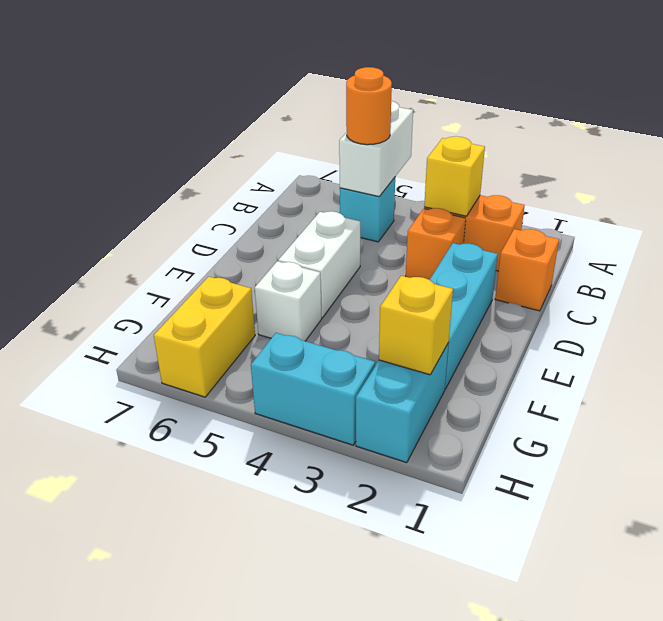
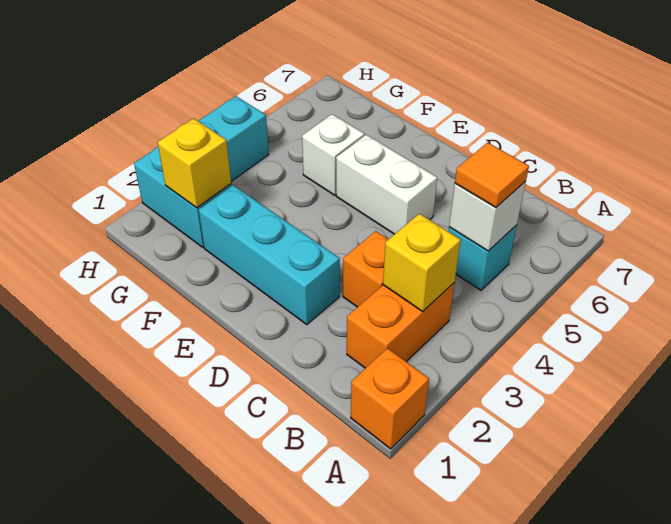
white 1x2 brick [339,101,413,197] -> white 1x1 brick [449,182,526,251]
orange 1x1 round brick [346,67,392,145] -> orange 1x1 tile [455,142,529,208]
orange 1x1 brick [495,229,559,311] -> orange 1x1 brick moved to [351,348,429,449]
yellow 1x2 brick [154,277,255,397] -> none

